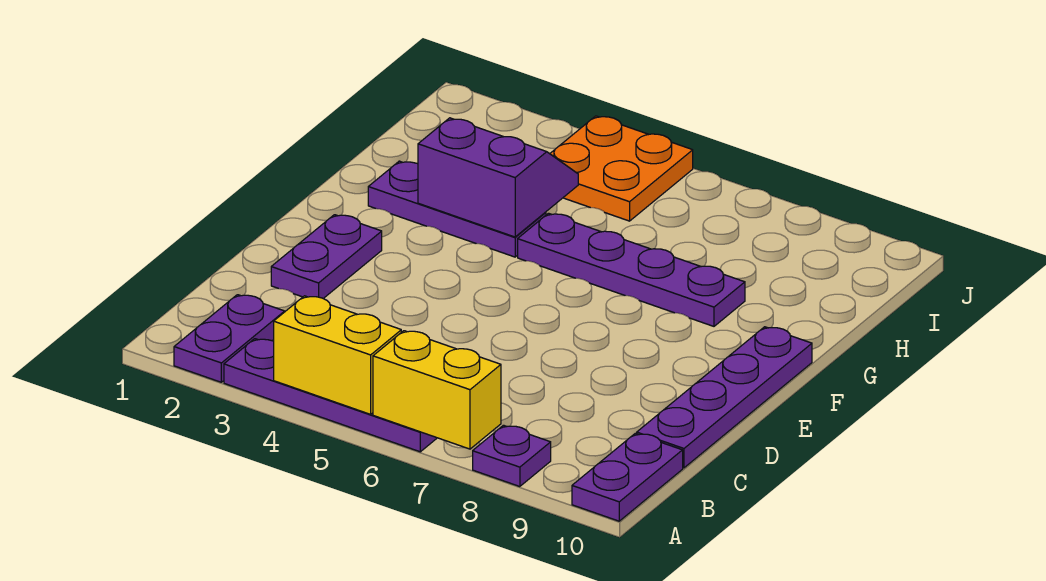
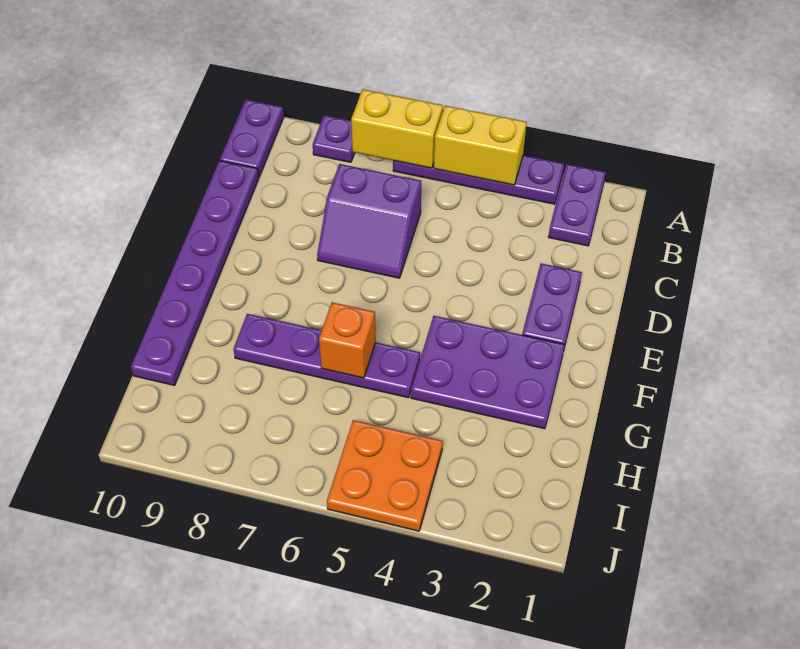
purple 1x4 plate [637,327,812,468] -> purple 1x6 plate [131,161,259,385]
purple 1x3 plate [368,161,546,257] -> purple 2x3 plate [411,316,565,429]
purple 2x2 slope [418,118,578,237] -> purple 2x2 slope moved to [317,164,421,278]
none -> orange 1x1 brick [319,302,376,378]

